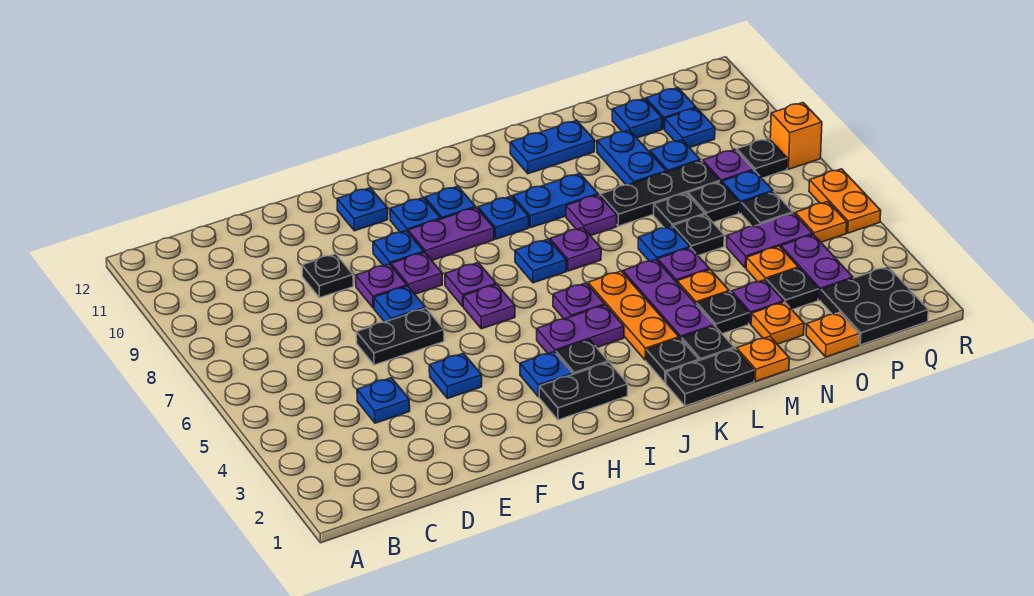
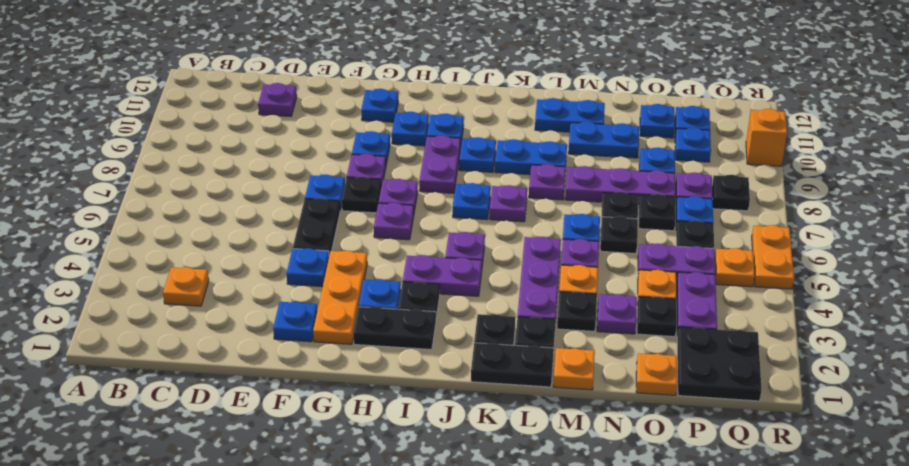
blue 1x1 plate [357,378,410,423] -> blue 1x1 plate moved to [273,302,318,342]
black 1x2 plate [356,308,444,365] -> black 1x2 plate turned to [293,198,340,255]
black 1x1 plate [302,254,353,298] -> black 1x1 plate moved to [342,177,381,213]
purple 1x1 plate [356,264,407,308] -> purple 1x1 plate moved to [258,83,297,116]
purple 1x2 plate [408,208,494,260] -> purple 1x2 plate turned to [419,135,460,193]
orange 1x3 plate [588,271,679,360] -> orange 1x3 plate moved to [313,251,367,344]
black 1x3 plate [600,161,720,226] -> purple 1x3 plate [565,166,675,204]
orange 1x1 plate [751,302,804,344] -> orange 1x1 plate moved to [163,267,209,306]
blue 1x2 plate [597,130,666,185] -> blue 1x2 plate turned to [568,121,639,158]
orange 1x1 brick [770,103,822,169] -> orange 1x1 brick moved to [746,109,787,166]

